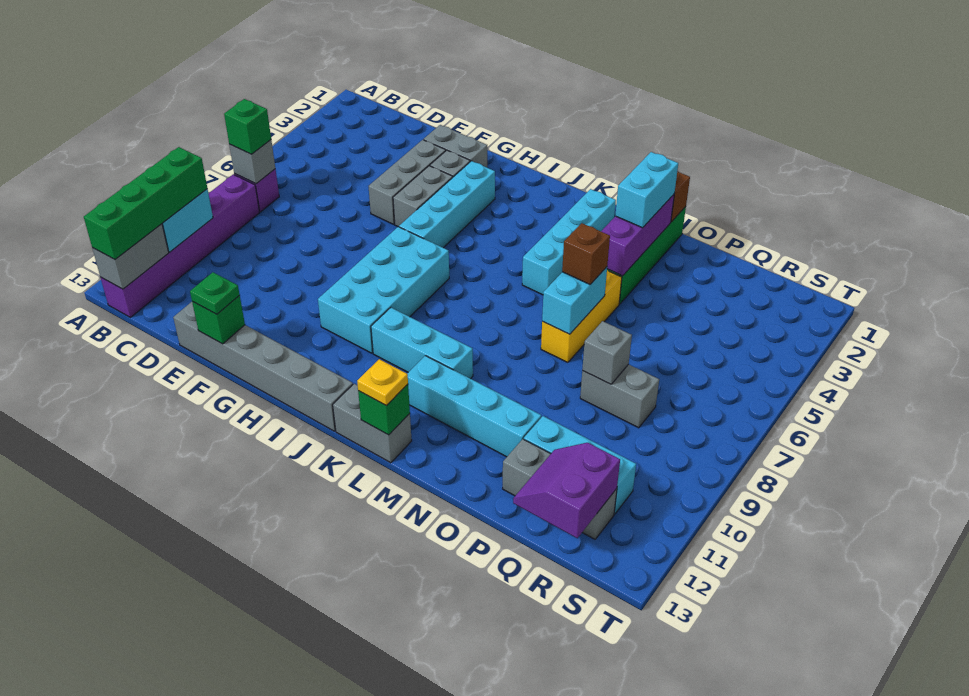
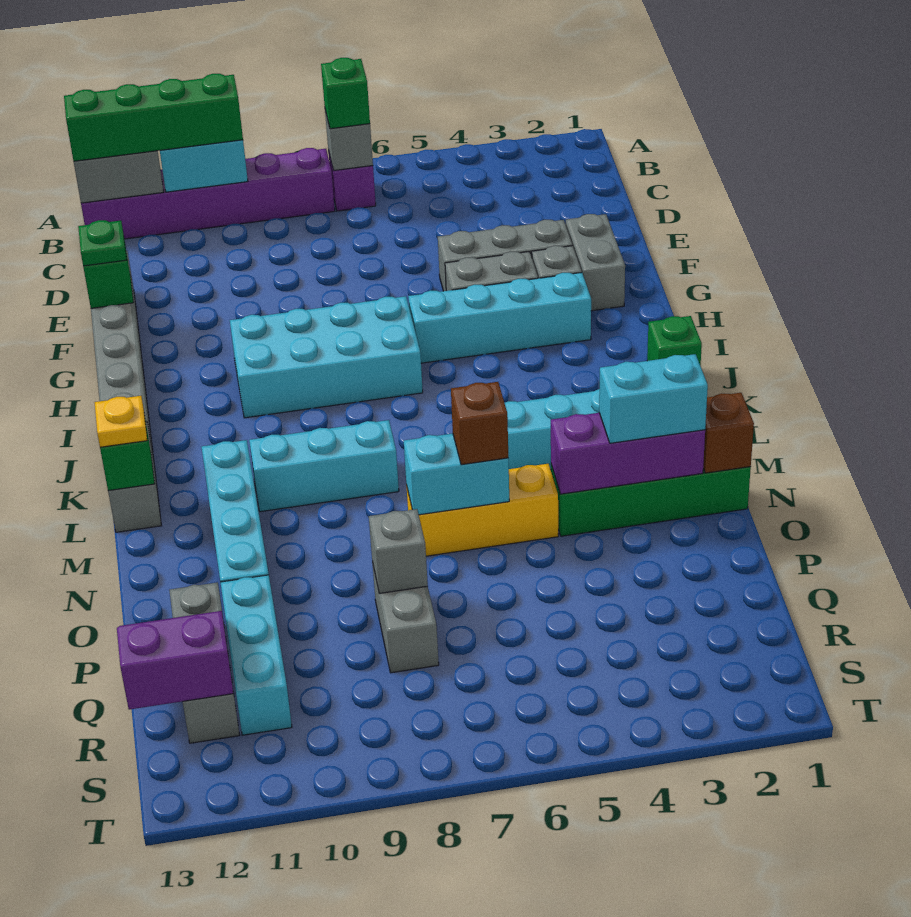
none -> green 1x1 brick [647,316,702,366]
cyan 1x3 brick [371,308,473,379] -> cyan 1x3 brick turned to [249,420,399,512]

